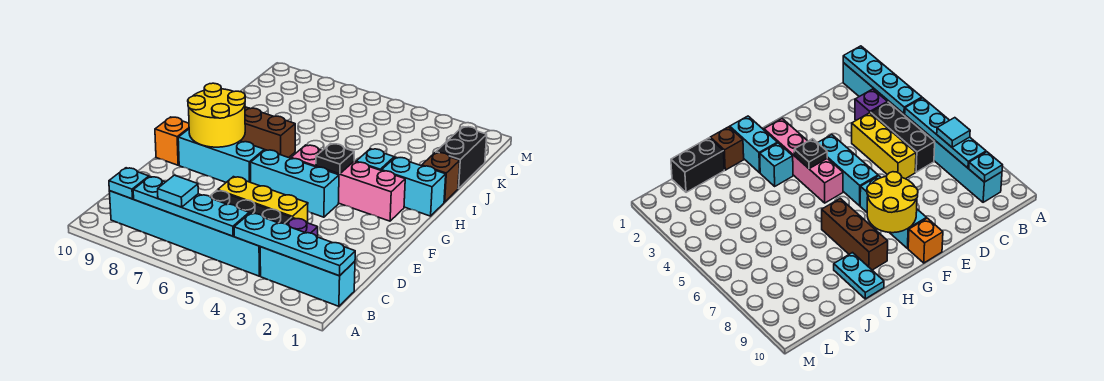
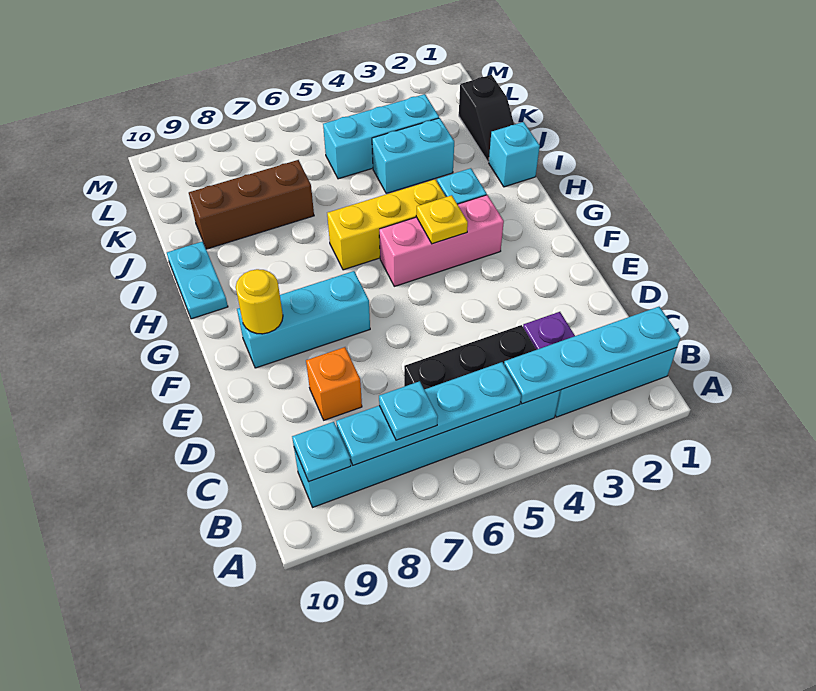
cyan 1x1 tile [158,175,198,207] -> cyan 1x1 plate [379,381,438,440]
yellow 1x3 brick [218,177,308,223] -> yellow 1x3 brick moved to [327,179,446,270]
cyan 1x3 brick [250,150,339,217] -> cyan 1x3 brick moved to [323,94,439,179]
yellow 2x2 round brick [188,83,245,147] -> yellow 1x1 round brick [236,269,283,334]
orange 1x1 brick [155,117,189,165] -> orange 1x1 brick moved to [306,347,362,420]
pink 1x4 brick [291,145,405,221] -> pink 1x3 brick [379,195,504,286]
black 1x1 plate [316,144,354,174] -> yellow 1x1 plate [416,195,468,244]
cyan 1x2 brick [382,157,446,216] -> cyan 1x2 brick moved to [372,118,454,193]
brown 1x3 brick [240,107,295,158] -> brown 1x3 brick moved to [189,160,314,249]
brown 1x1 brick [422,152,460,202] -> cyan 1x1 brick [489,122,540,187]
cyan 1x2 plate [834,253,884,299] -> cyan 1x2 plate turned to [167,241,228,319]
black 1x2 brick [436,127,487,189] -> black 1x2 slope [459,75,514,162]

